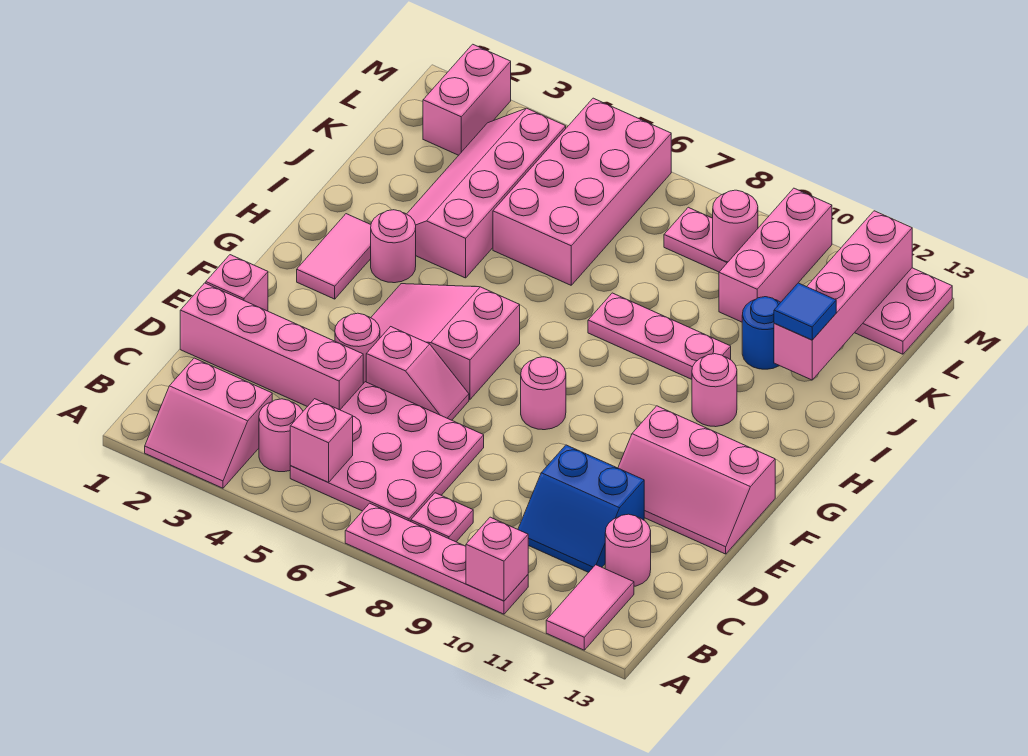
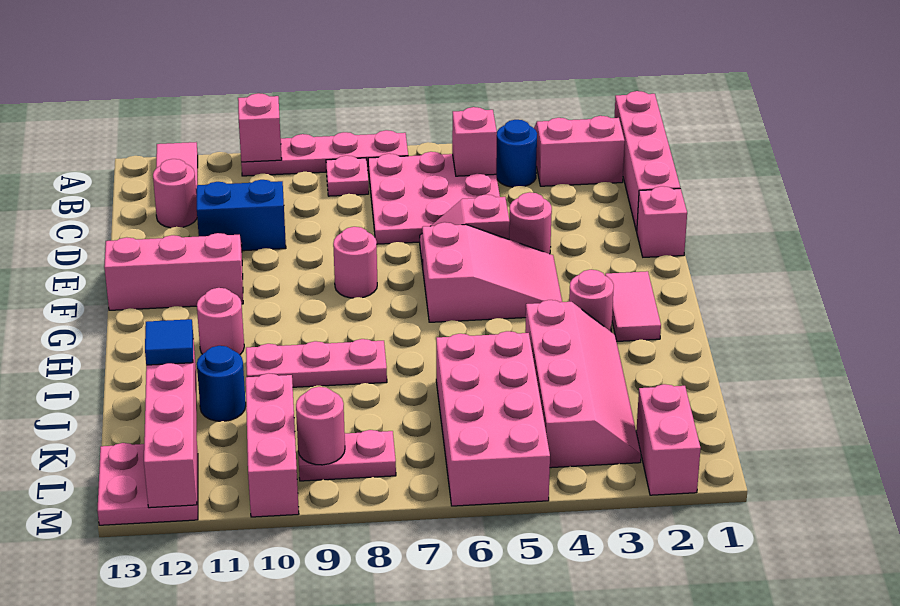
pink 1x1 round brick [259,399,303,472] -> blue 1x1 round brick [496,120,537,187]
pink 1x4 brick [180,283,363,410] -> pink 1x4 brick turned to [614,91,680,231]

